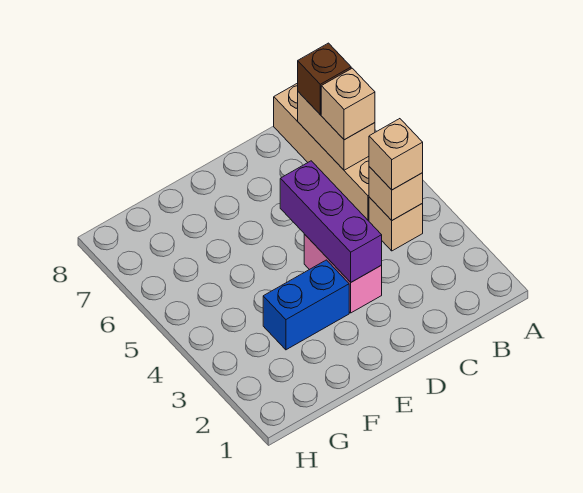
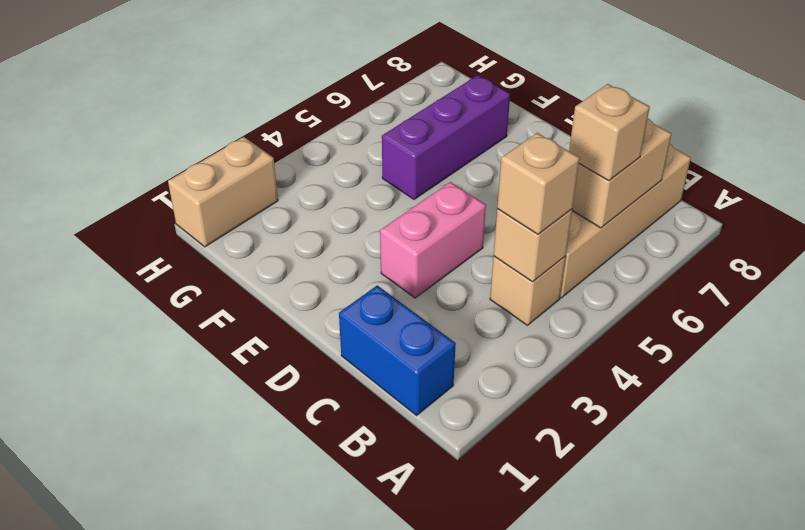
brown 1x1 brick [298,43,351,114] -> none
purple 1x3 brick [280,161,382,282] -> purple 1x3 brick moved to [382,75,510,199]
blue 1x2 brick [263,260,349,350] -> blue 1x2 brick moved to [339,285,456,415]
none -> tan 1x2 brick [168,137,278,247]

